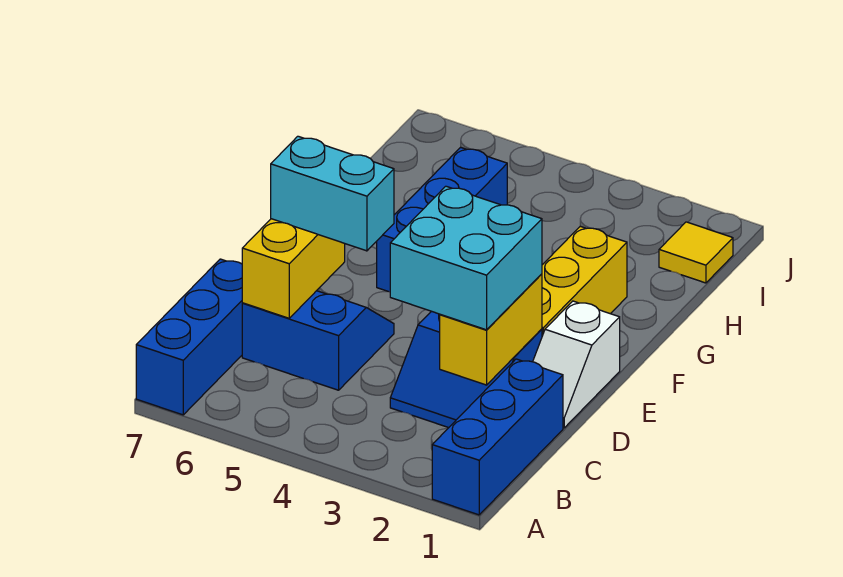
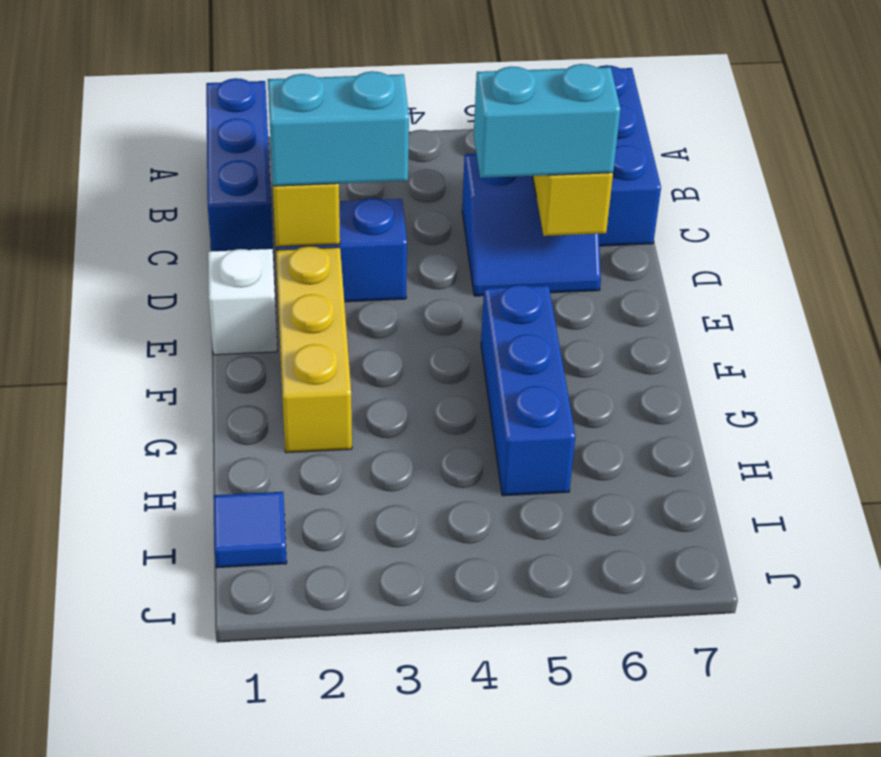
cyan 2x2 brick [390,186,542,330] -> cyan 1x2 brick [268,71,409,186]
yellow 1x1 tile [659,222,733,283] -> blue 1x1 tile [214,492,287,568]

